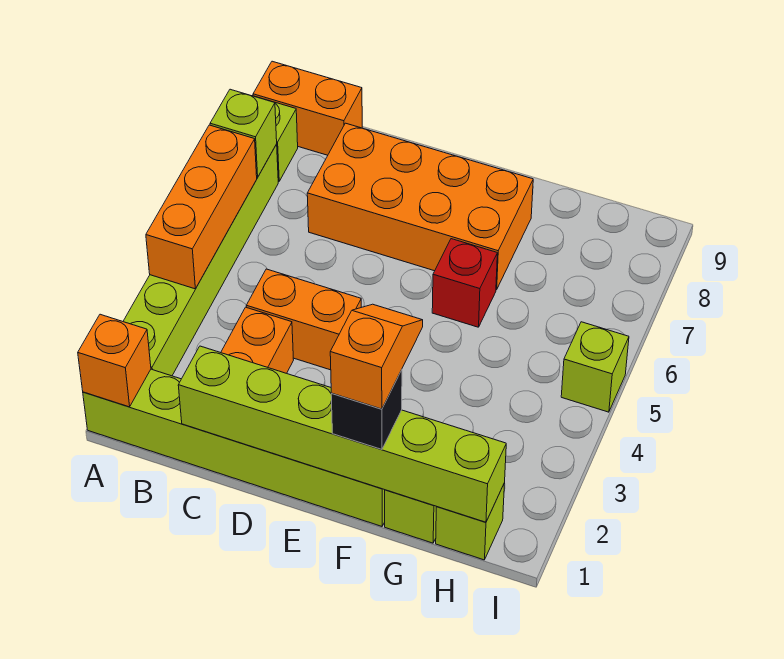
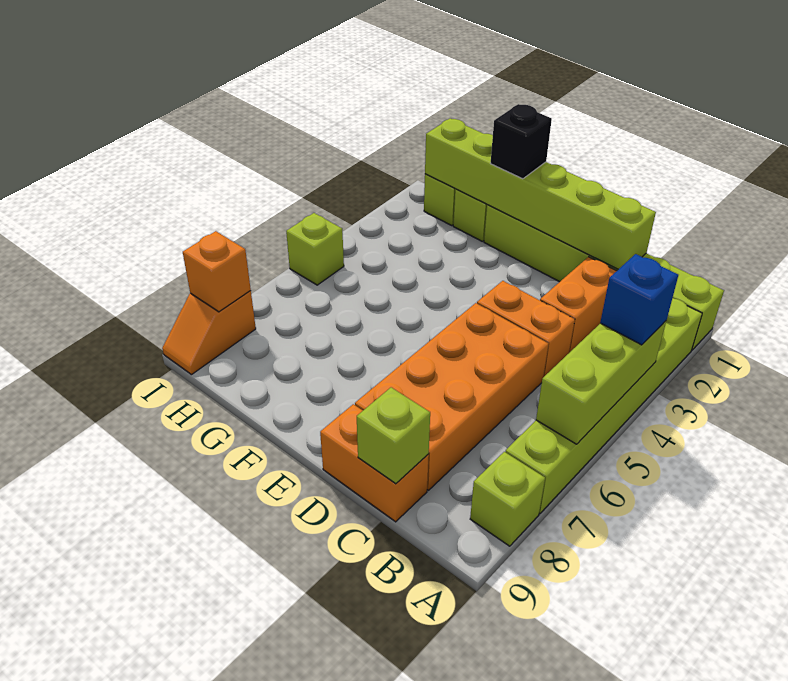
orange 1x1 brick [78,314,151,407] -> orange 1x1 brick moved to [183,231,251,312]
orange 1x3 brick [146,125,257,289] -> lime 1x3 brick [536,321,666,444]
none -> blue 1x1 brick [600,254,678,345]
lime 1x1 brick [210,89,277,177] -> lime 1x1 brick moved to [357,387,430,484]
orange 1x2 brick [253,61,362,155] -> orange 1x2 brick moved to [320,404,429,522]
orange 2x4 brick [307,123,533,290] -> orange 2x4 brick turned to [355,303,548,490]
orange 1x2 slope [330,304,423,409] -> orange 1x2 slope moved to [162,291,256,375]
red 1x1 brick [432,239,497,327] -> none

